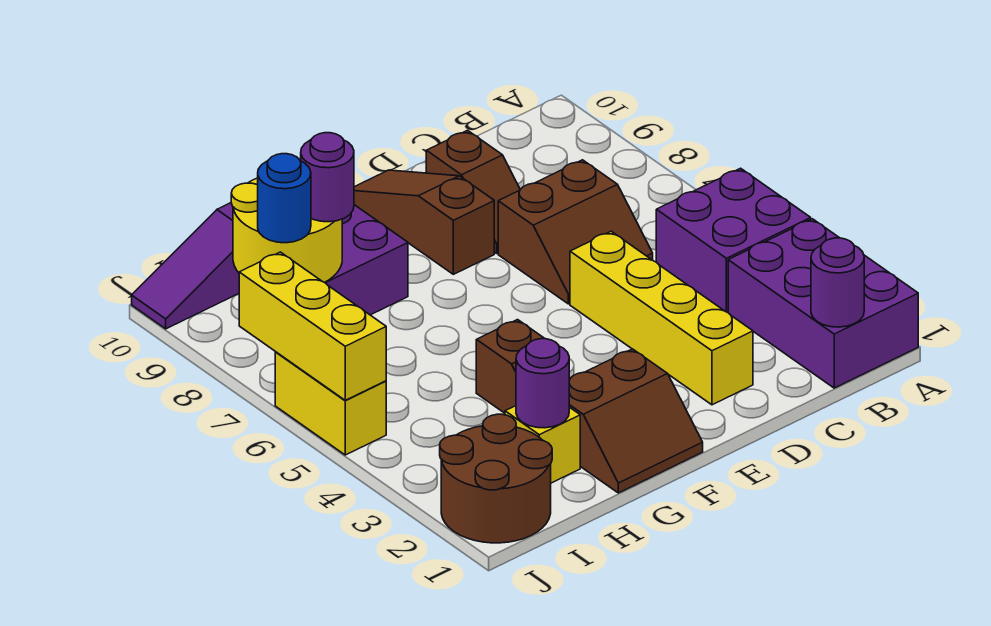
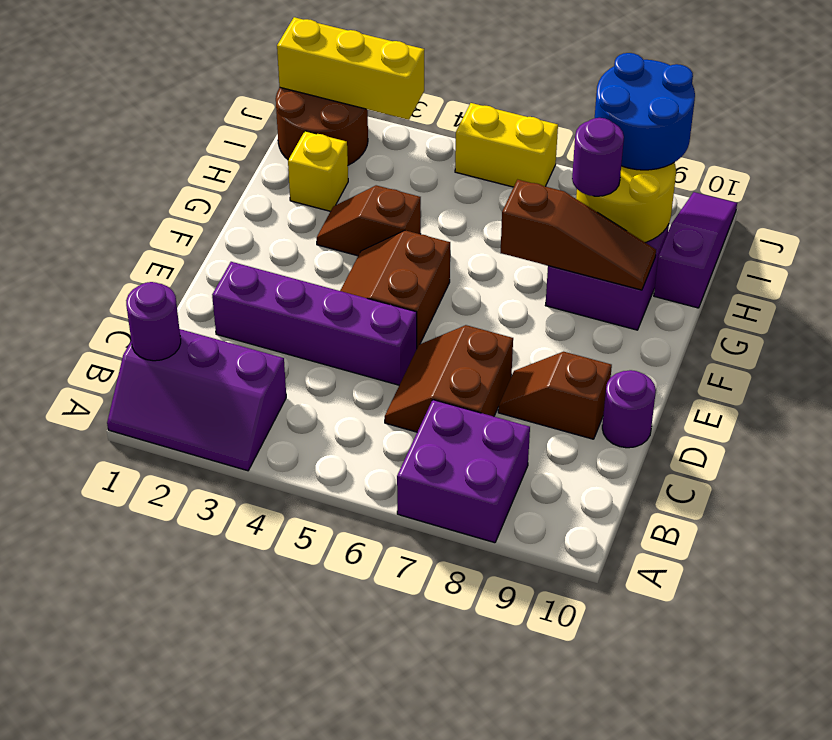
purple 2x3 brick [728,219,918,388] -> purple 2x3 slope [107,329,286,471]
purple 2x2 brick [656,168,811,312] -> purple 2x2 brick moved to [397,400,530,543]
yellow 1x4 brick [570,231,753,405] -> purple 1x4 brick [212,262,417,385]
brown 1x3 slope [354,170,494,274] -> brown 1x3 slope moved to [501,180,656,290]
brown 2x2 slope [569,349,703,493] -> brown 2x2 slope moved to [340,230,450,347]
purple 1x1 round brick [516,339,569,428] -> purple 1x1 round brick moved to [602,370,656,448]
blue 1x1 round brick [258,154,311,243] -> blue 2x2 round brick [595,53,695,170]
yellow 1x3 brick [239,252,386,400] -> yellow 1x3 brick moved to [277,17,424,120]

